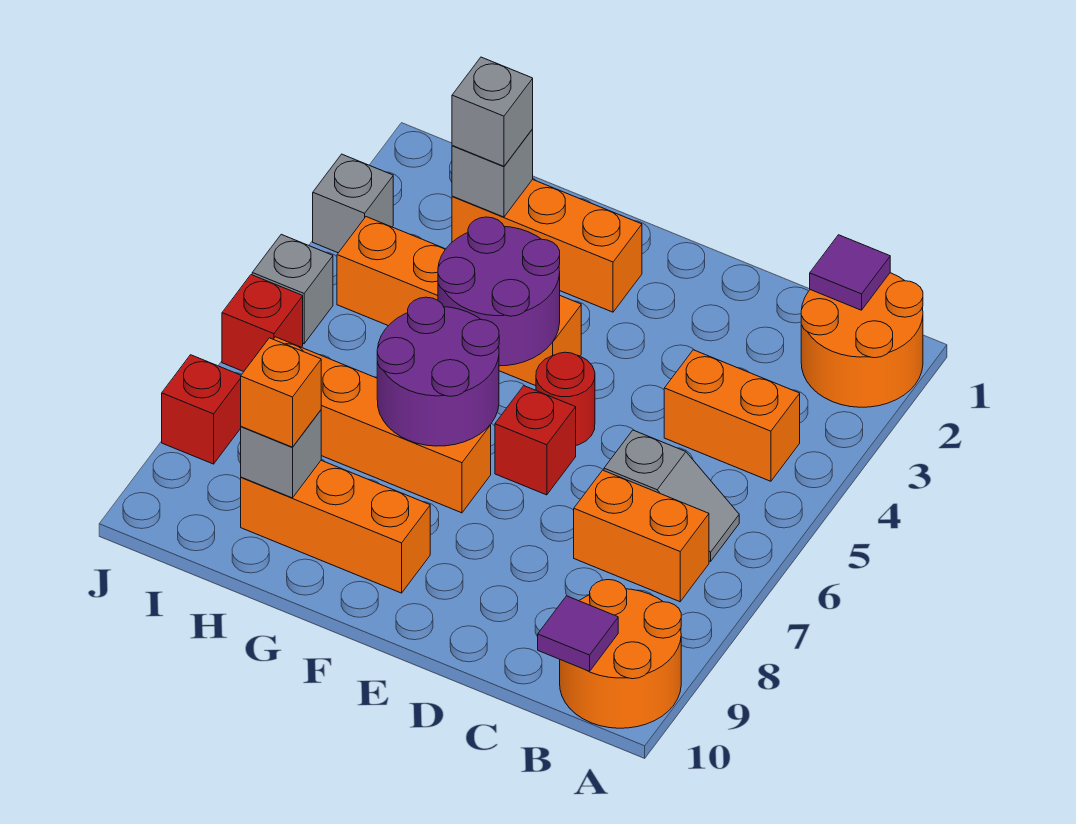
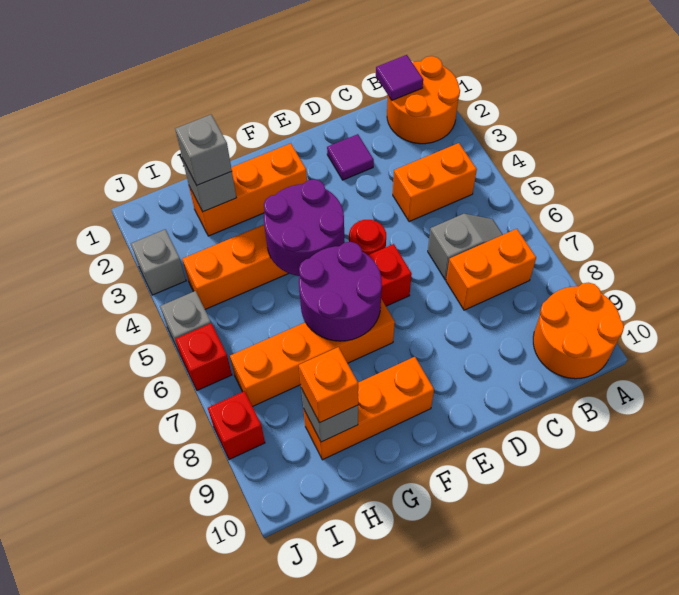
purple 1x1 tile [538,596,618,671] -> purple 1x1 tile moved to [327,134,374,180]

